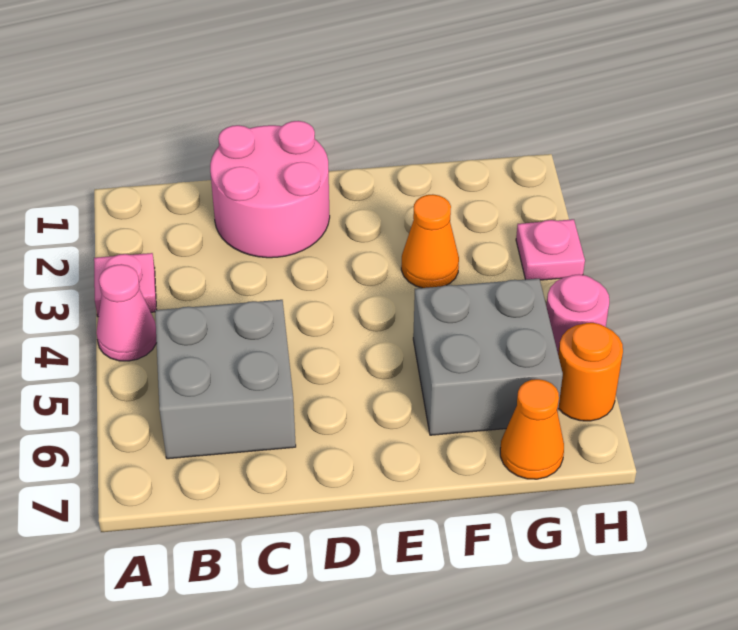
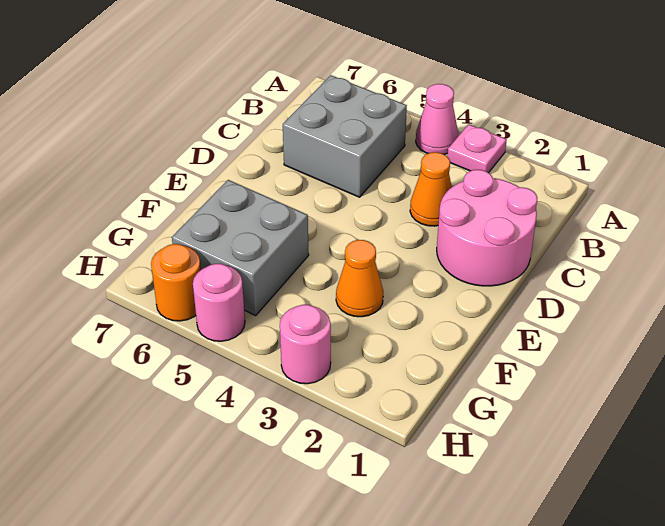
orange 1x1 cone [500,379,564,479] -> orange 1x1 cone moved to [410,152,452,226]
pink 1x1 plate [516,219,585,280] -> pink 1x1 round brick [280,305,331,384]

